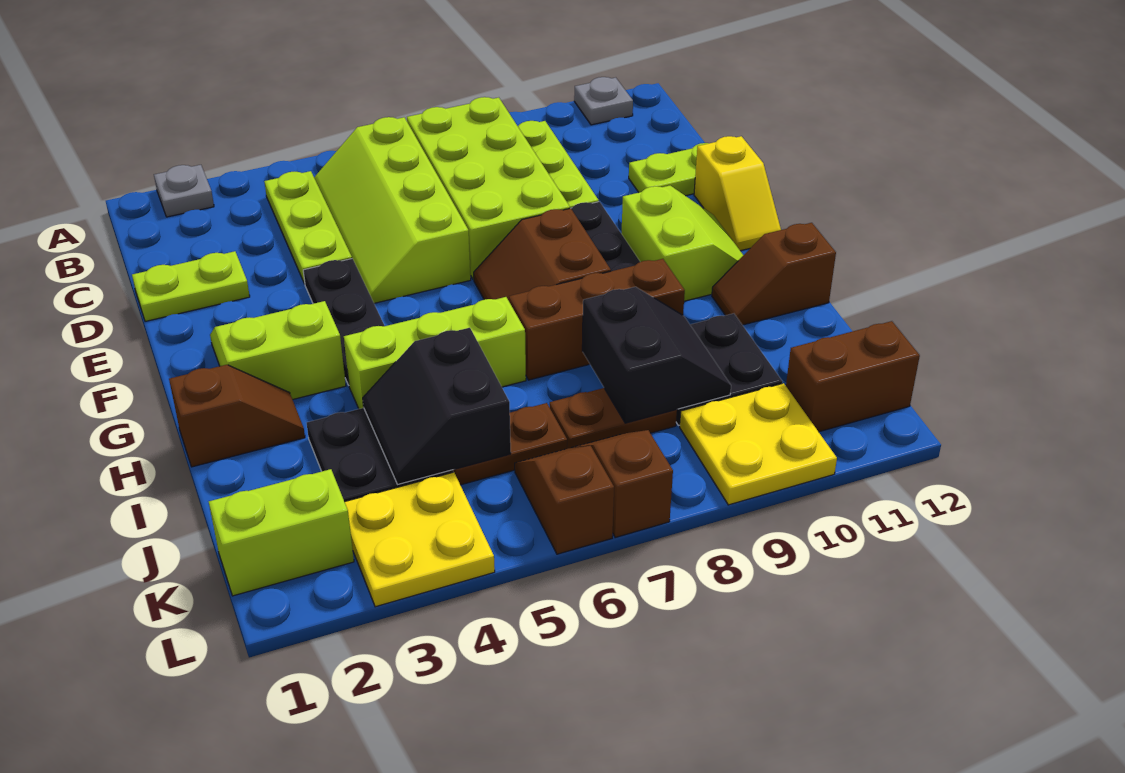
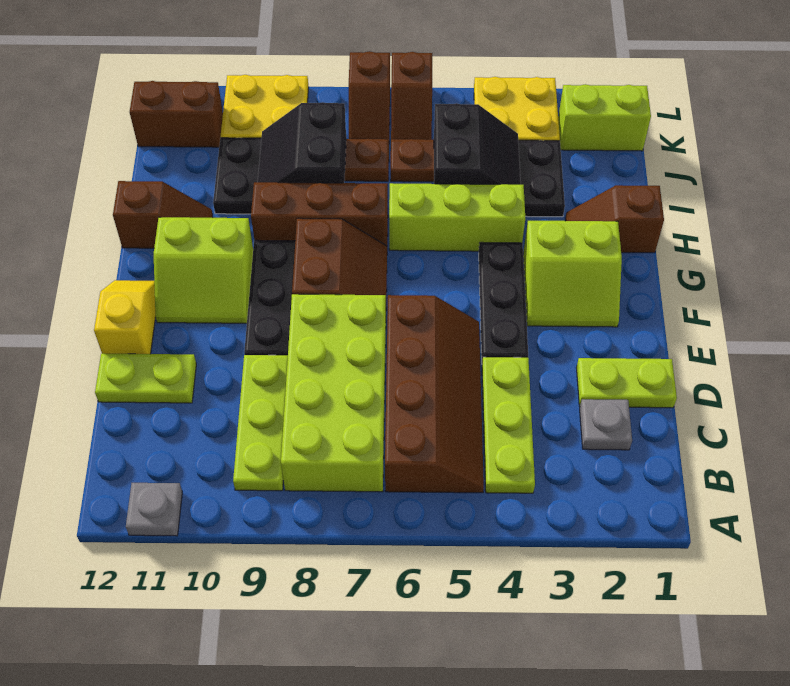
grey 1x1 plate [154,165,214,217] -> grey 1x1 plate moved to [580,399,632,450]
lime 2x4 slope [314,117,471,303] -> brown 2x4 slope [385,295,484,493]
lime 2x2 slope [621,186,743,301] -> lime 2x2 slope turned to [154,217,253,323]

